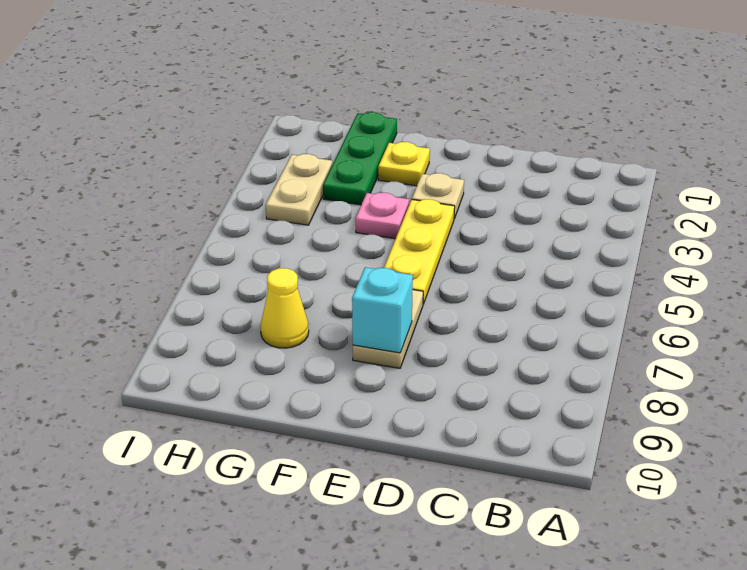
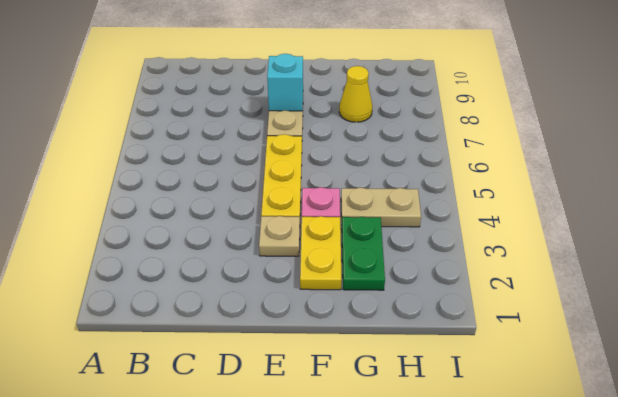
yellow 1x1 plate [378,142,430,186] -> yellow 1x2 plate [300,216,341,290]
green 1x3 plate [323,112,397,205] -> green 1x2 plate [342,217,385,290]
tan 1x2 plate [266,154,332,225] -> tan 1x2 plate turned to [341,188,421,227]

